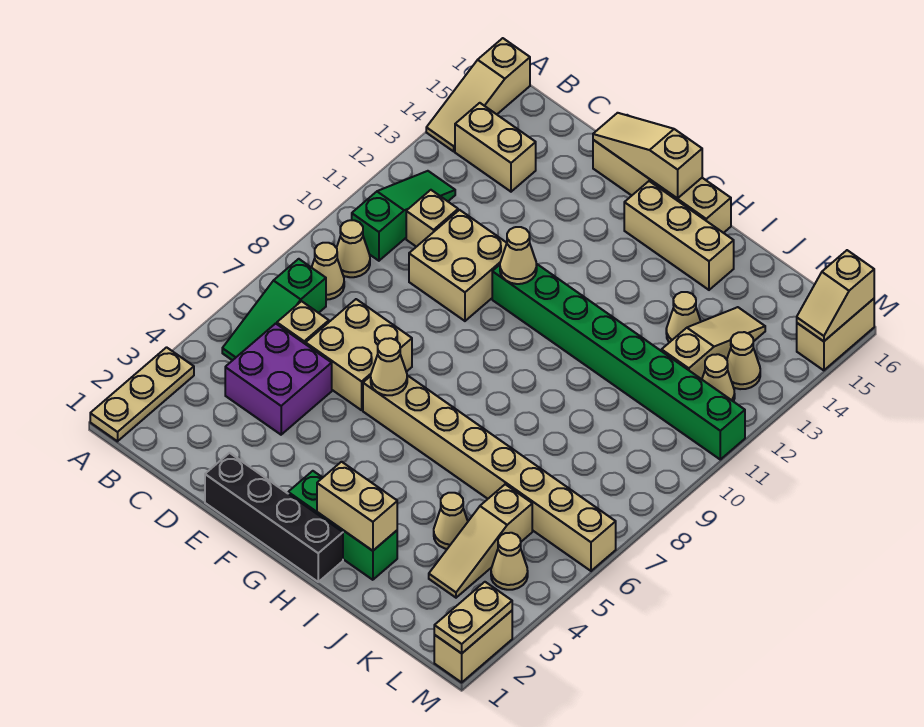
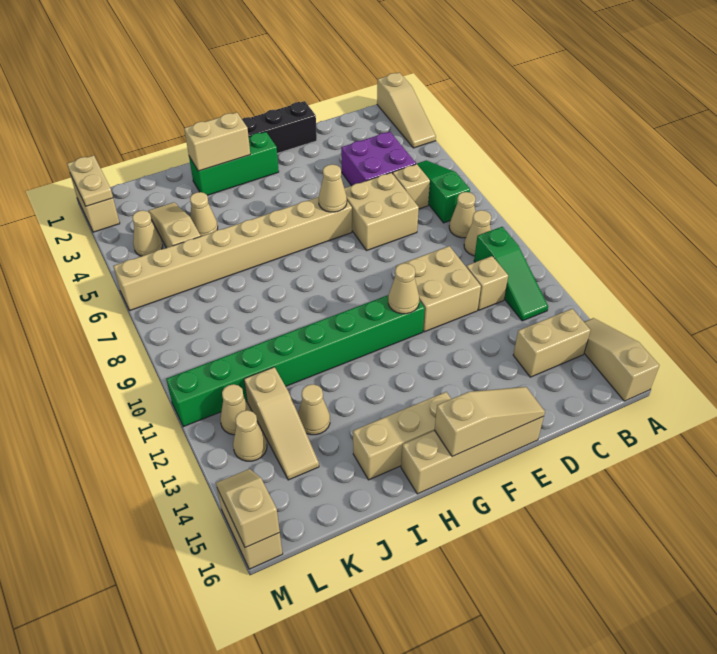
tan 1x3 plate [90,347,194,441] -> tan 1x3 slope [377,73,436,148]

